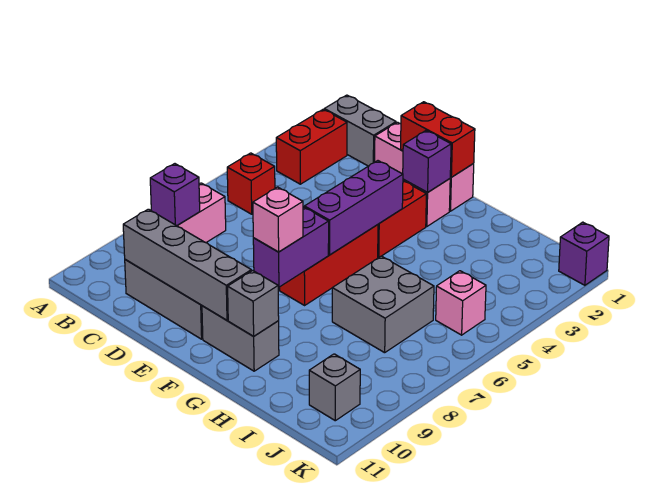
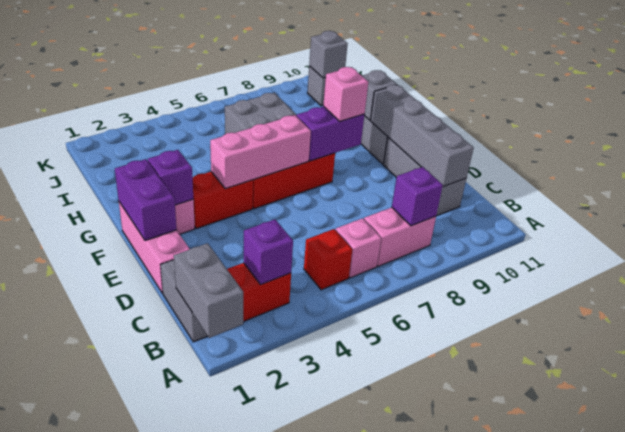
none -> grey 1x2 brick [174,243,243,338]
red 1x2 brick [401,102,475,177] -> purple 1x2 brick [115,159,177,241]
purple 1x3 brick [305,161,403,255] -> pink 1x3 brick [210,115,311,189]
pink 1x1 brick [436,271,486,335] -> pink 1x1 brick moved to [335,218,381,278]
none -> grey 1x1 brick [309,31,348,78]
purple 1x1 brick [559,222,609,285] -> purple 1x1 brick moved to [244,219,293,285]

